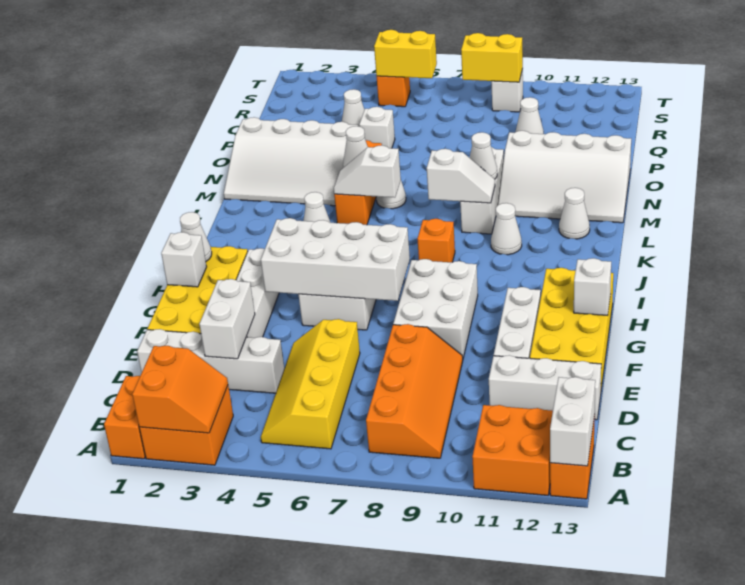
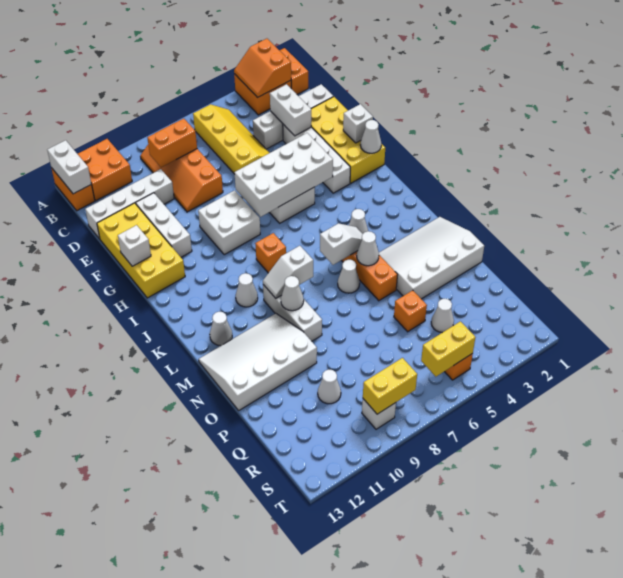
none -> orange 1x2 brick [147,119,197,167]
white 1x3 brick [489,355,601,420] -> white 1x4 brick [85,169,174,239]
white 2x3 brick [393,259,478,358] -> white 2x2 brick [198,190,260,255]
white 1x1 brick [359,107,395,148] -> orange 1x1 brick [394,290,427,332]

